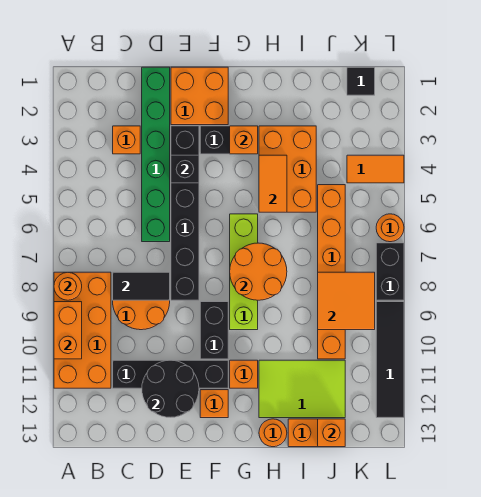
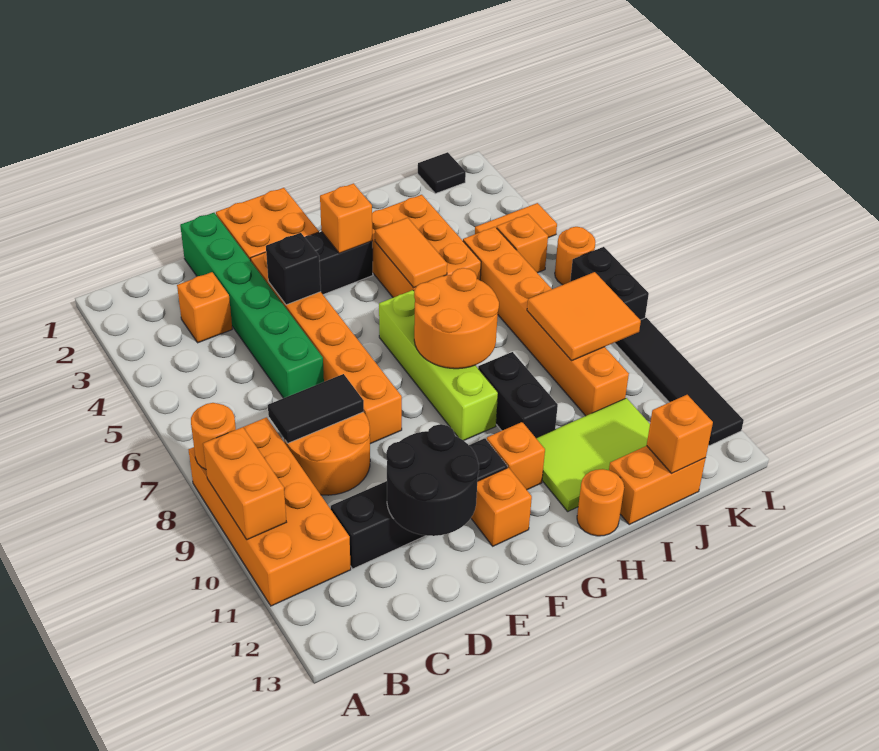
black 1x6 brick [171,126,199,300] -> orange 1x6 brick [251,252,402,444]
black 1x2 brick [200,302,228,359] -> black 1x2 brick moved to [478,352,558,438]
none -> orange 1x1 brick [497,214,548,273]

